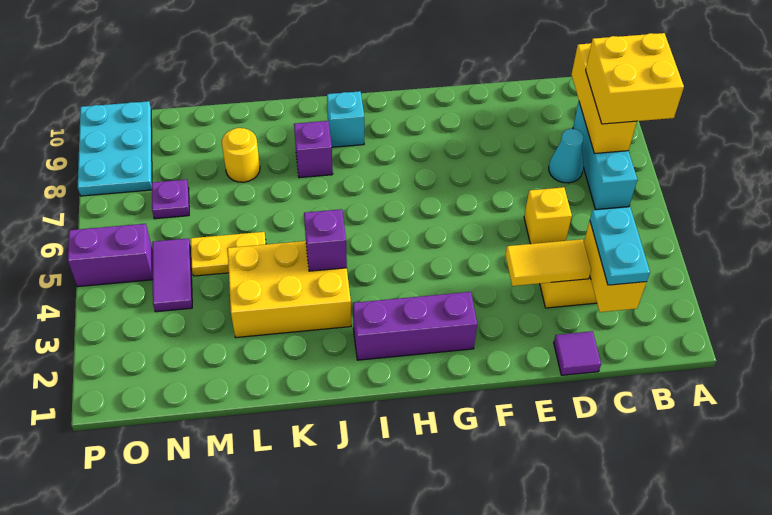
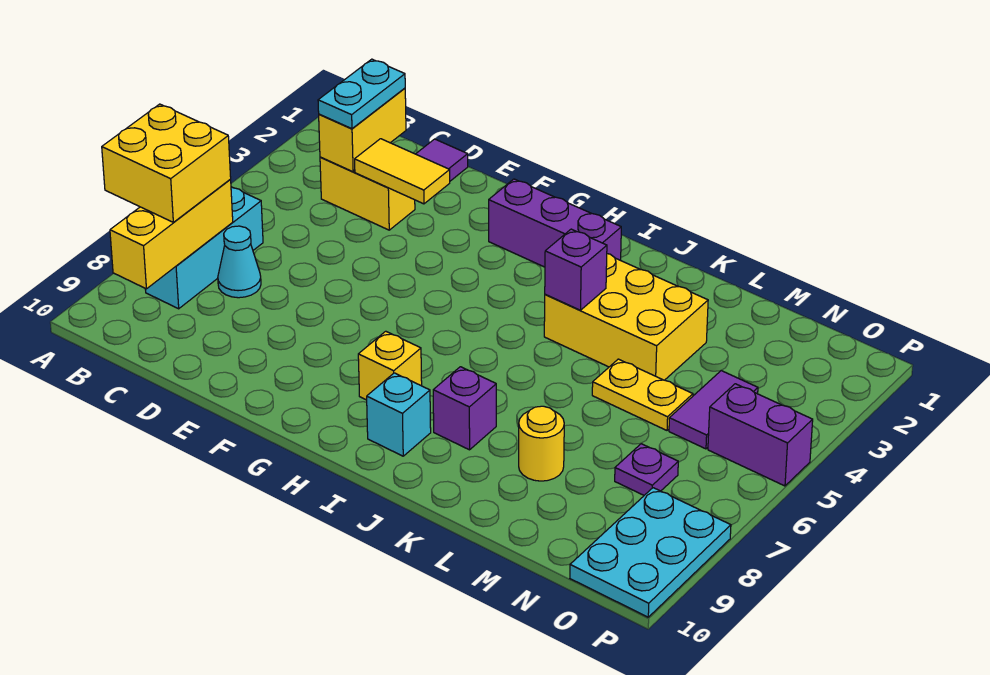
yellow 1x1 brick [524,187,572,244] -> yellow 1x1 brick moved to [358,331,422,400]

